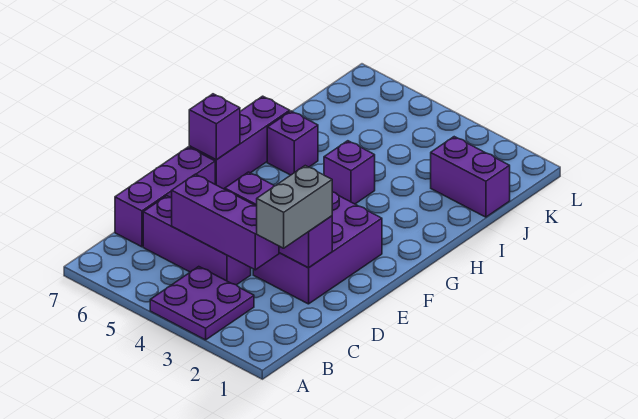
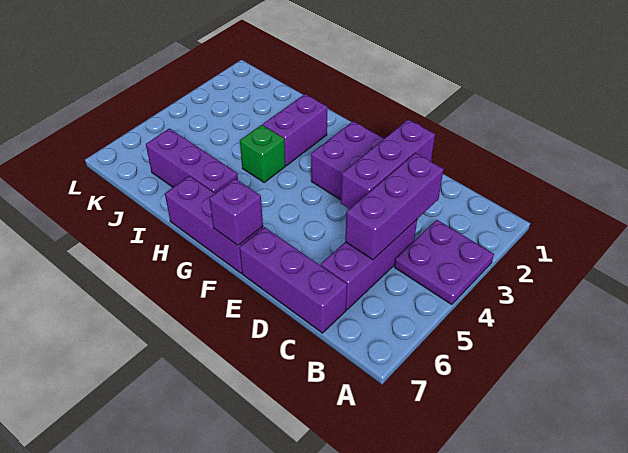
grey 1x2 brick [257,166,332,248] -> none
purple 1x1 brick [324,141,375,204] -> green 1x1 brick [240,125,285,182]
purple 1x1 brick [267,111,318,175] -> purple 1x3 brick [146,128,238,193]
purple 1x2 brick [431,137,510,217] -> purple 1x2 brick moved to [263,94,327,166]

